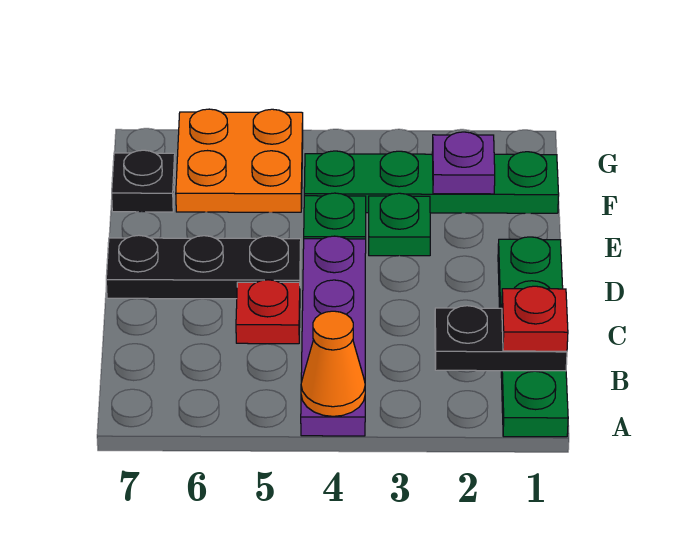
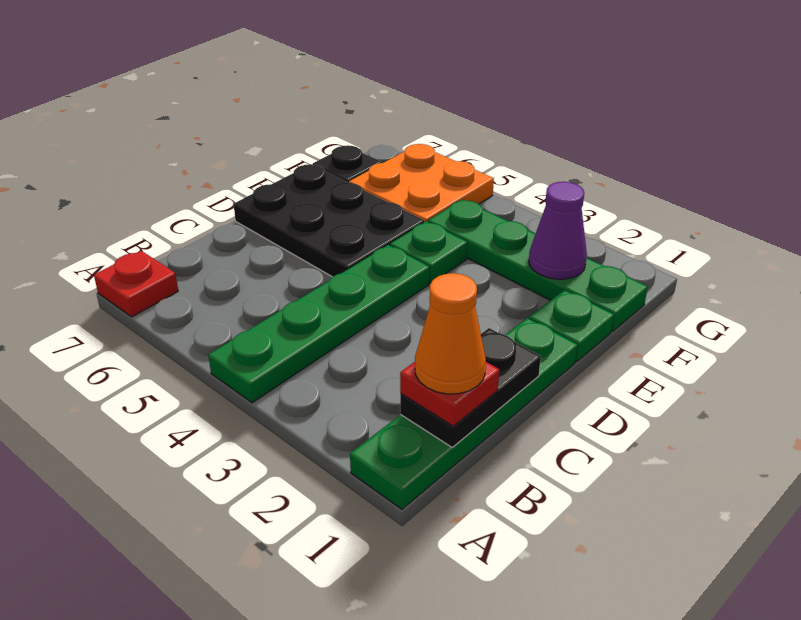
purple 1x4 plate [301,236,366,436] -> green 1x4 plate [208,245,429,403]
orange 1x1 cone [301,311,365,416] -> orange 1x1 cone moved to [415,273,486,394]
black 1x2 plate [435,306,567,371] -> black 1x2 plate turned to [400,328,541,447]
red 1x1 plate [236,280,300,344] -> red 1x1 plate moved to [94,251,178,317]
black 1x3 plate [106,235,301,299] -> black 2x3 plate [234,164,424,277]
green 1x1 plate [369,193,430,256] -> green 1x1 plate moved to [529,290,614,362]
purple 1x1 plate [432,132,495,194] -> purple 1x1 cone [529,182,587,279]

